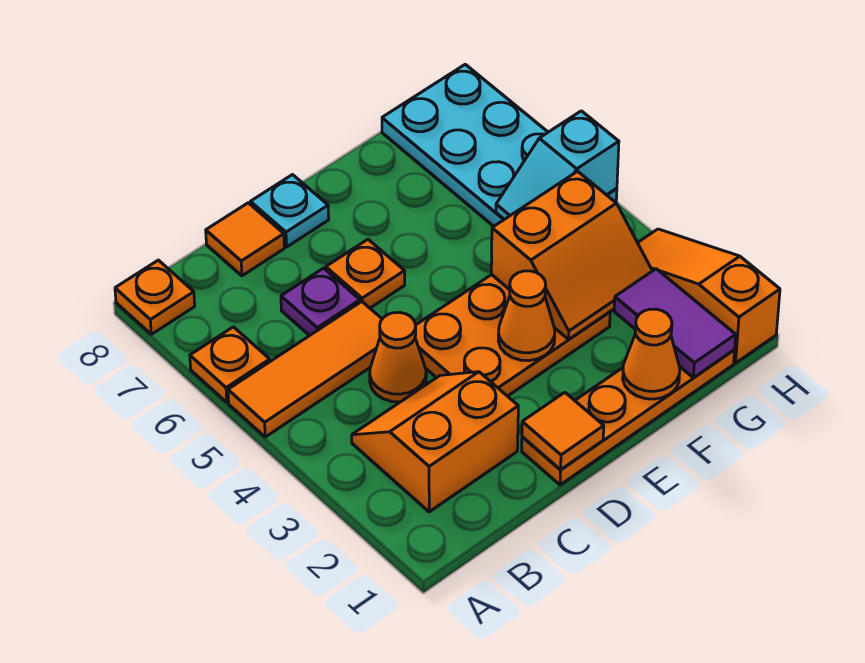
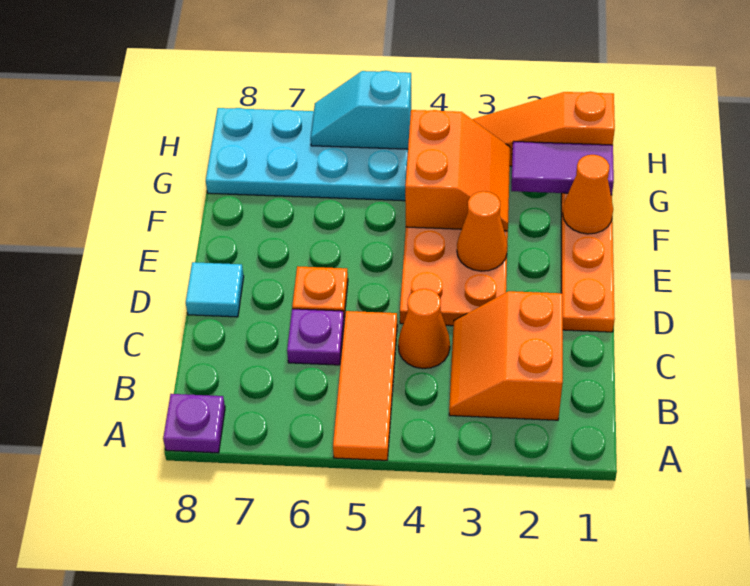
orange 1x1 plate [190,327,270,402] -> none
orange 1x1 plate [115,260,195,334] -> purple 1x1 plate [163,394,225,453]
orange 1x1 tile [206,203,284,276] -> none
orange 1x1 tile [522,392,604,470] -> none
cyan 1x1 plate [250,175,329,247] -> cyan 1x1 tile [186,262,244,317]
cyan 1x2 slope [496,111,619,219] -> cyan 1x2 slope turned to [311,71,411,149]

